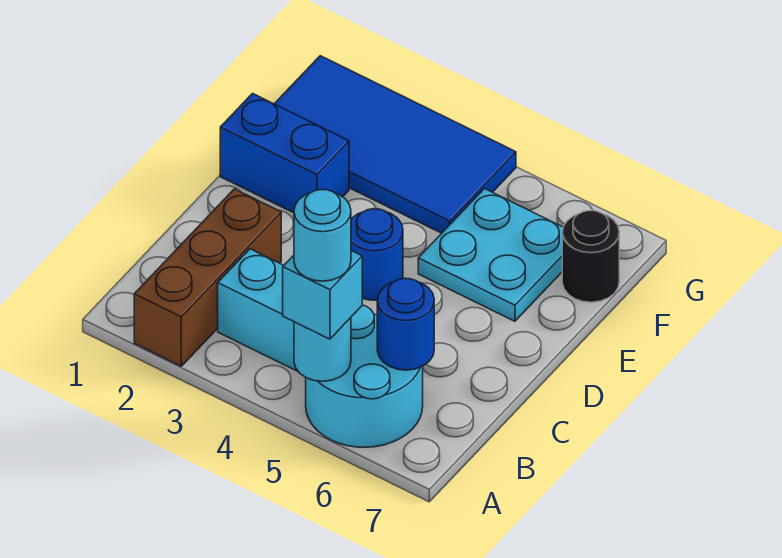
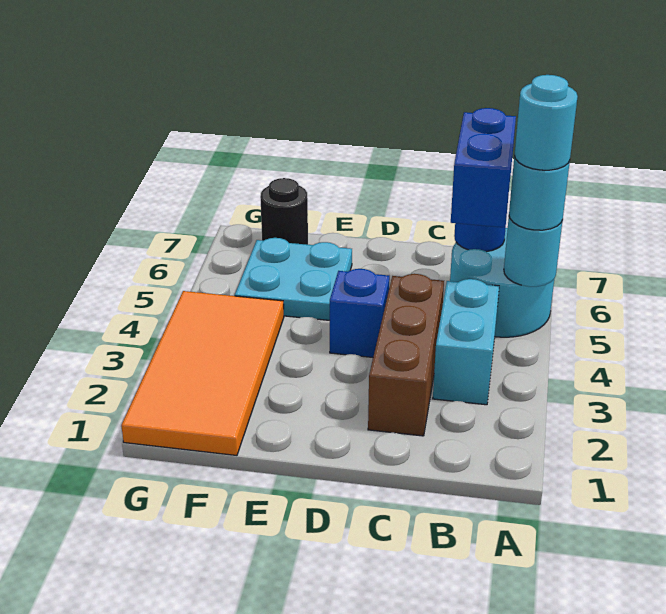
brown 1x3 brick [134,189,281,366] -> brown 1x3 brick turned to [368,274,444,436]
cyan 1x1 brick [283,251,362,339] -> cyan 1x1 round brick [509,156,570,230]
blue 1x1 round brick [351,209,403,300] -> blue 1x1 brick [330,269,390,357]
blue 1x2 brick [220,94,349,213] -> blue 1x2 brick moved to [451,108,516,227]
blue 2x4 tile [275,56,516,233] -> orange 2x4 tile [121,291,284,455]

